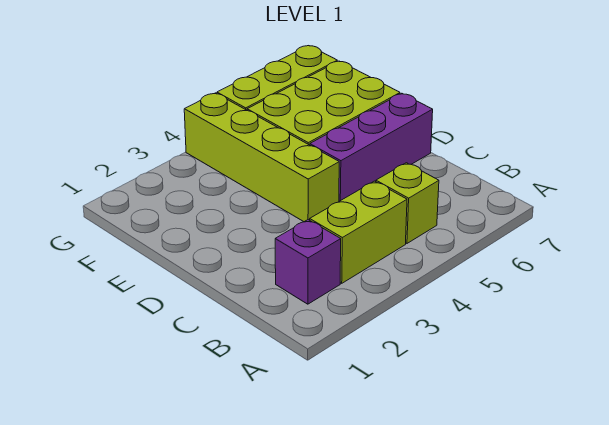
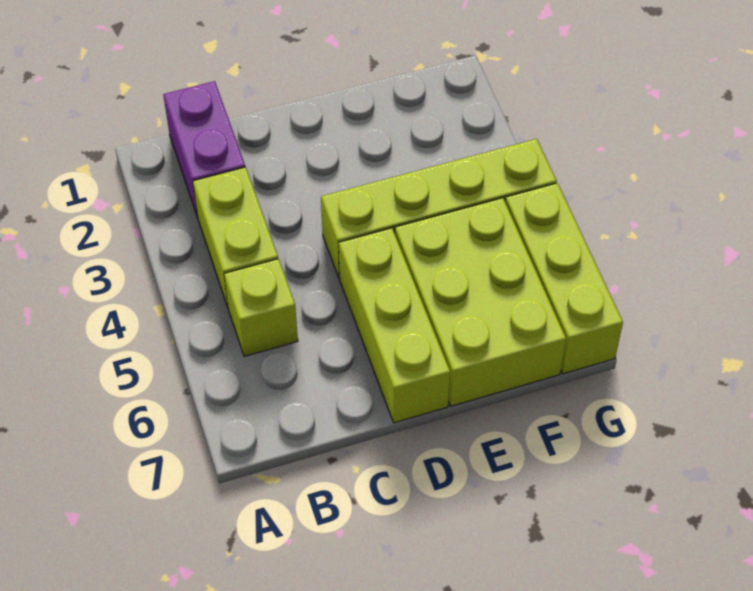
purple 1x1 brick [275,220,341,304] -> purple 1x2 brick [163,81,245,218]
purple 1x3 brick [310,93,433,201] -> lime 1x3 brick [339,228,450,423]

